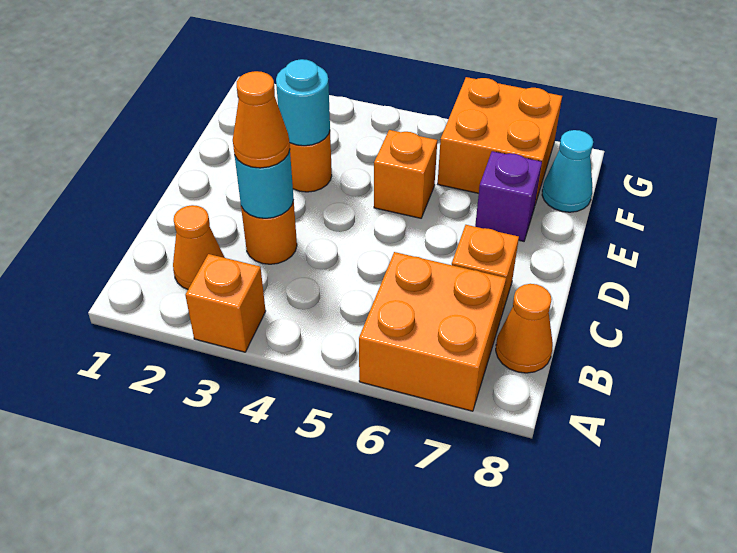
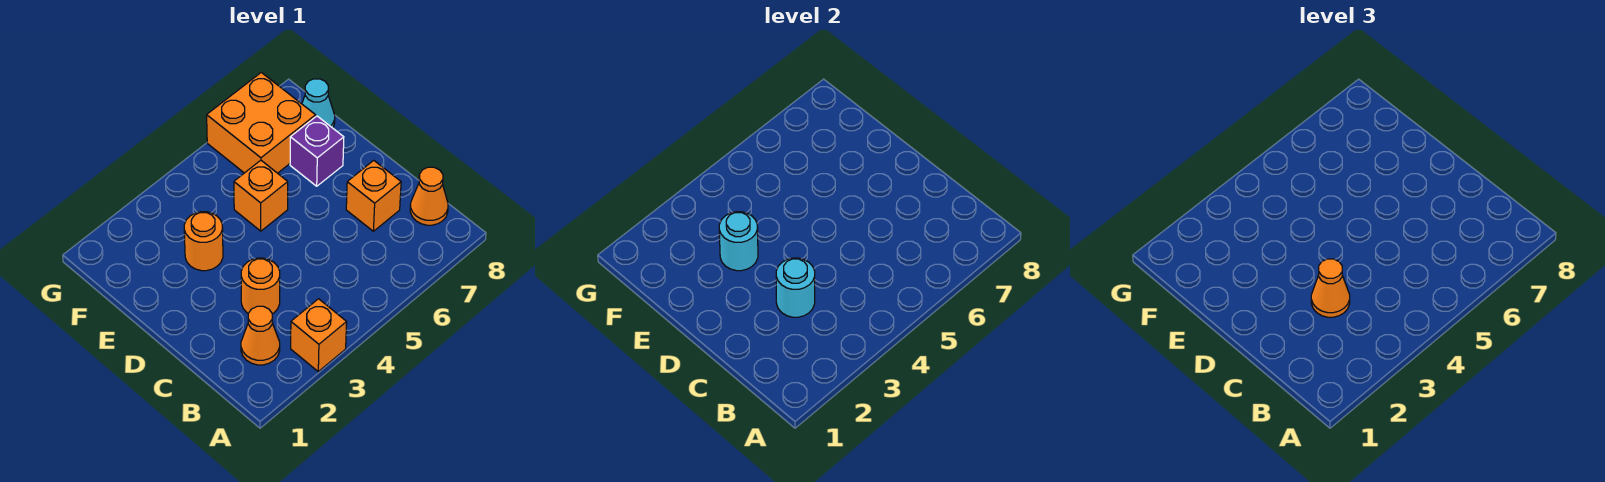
orange 2x2 brick [359,252,506,411] -> none

